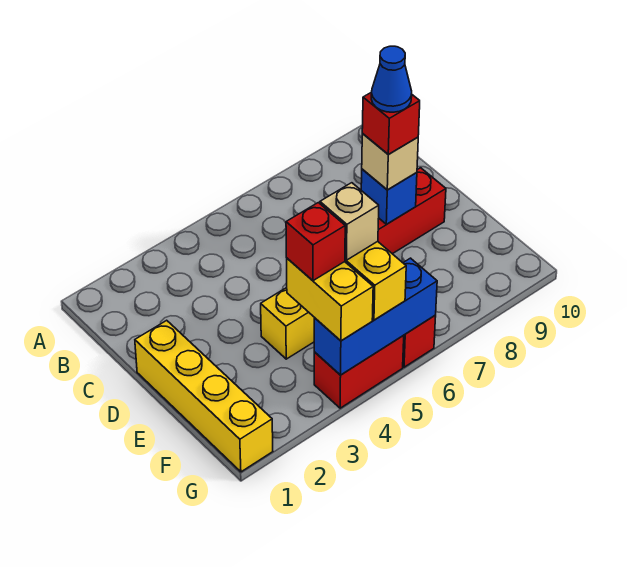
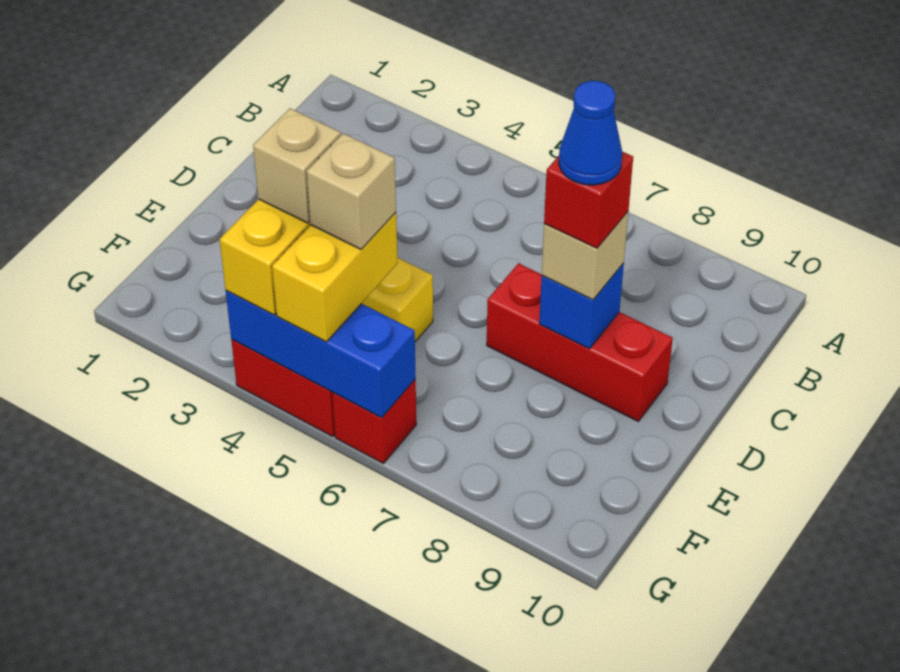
yellow 1x4 brick [135,320,273,472] -> none
red 1x1 brick [286,203,345,281] -> tan 1x1 brick [253,108,341,223]

